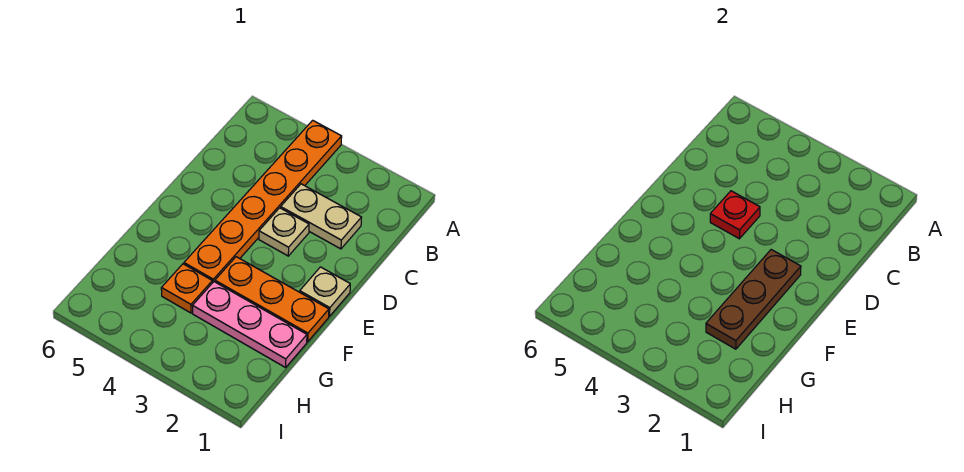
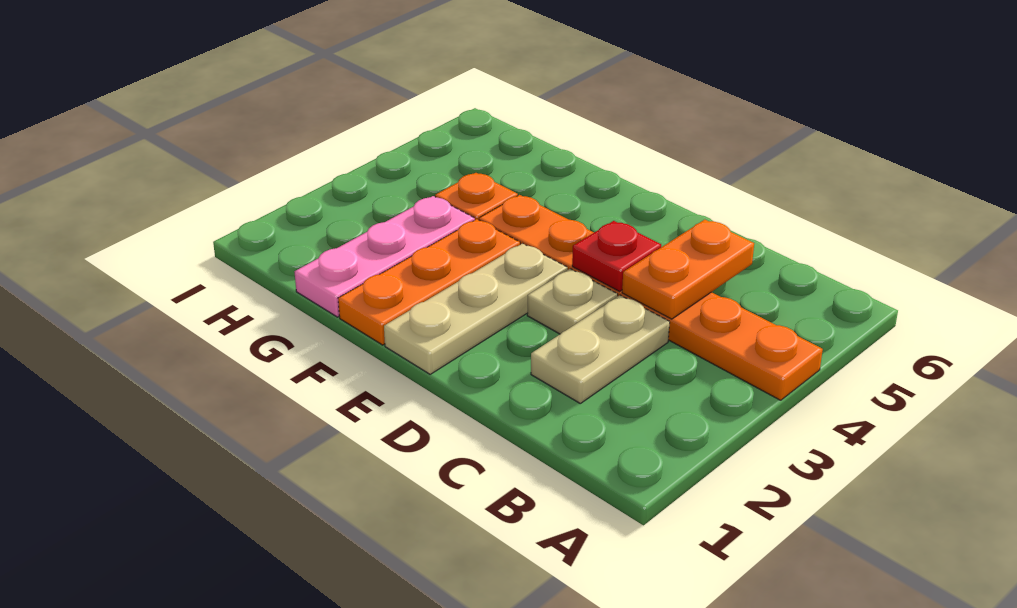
none -> orange 1x2 plate [622,220,754,319]
tan 1x1 plate [300,267,350,316] -> tan 1x3 plate [384,243,568,374]
brown 1x3 plate [706,250,801,349] -> none

